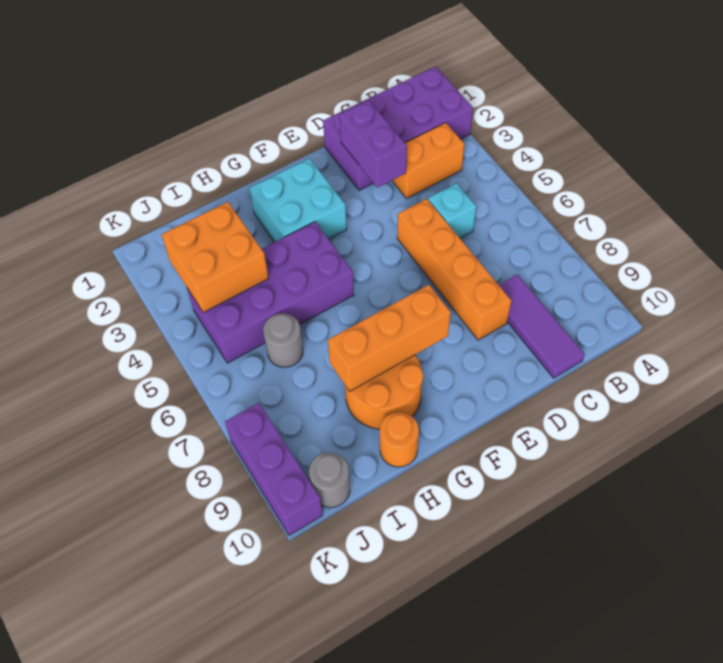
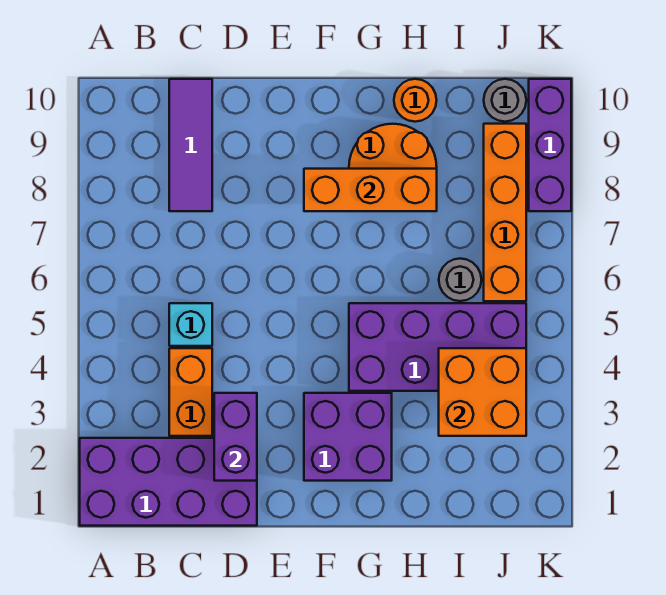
orange 1x2 brick [392,123,464,198] -> orange 1x2 brick turned to [169,348,212,436]
orange 1x4 brick [397,199,511,340] -> orange 1x4 brick moved to [484,124,526,301]
cyan 2x2 brick [250,158,347,242] -> purple 2x2 brick [304,393,392,481]

